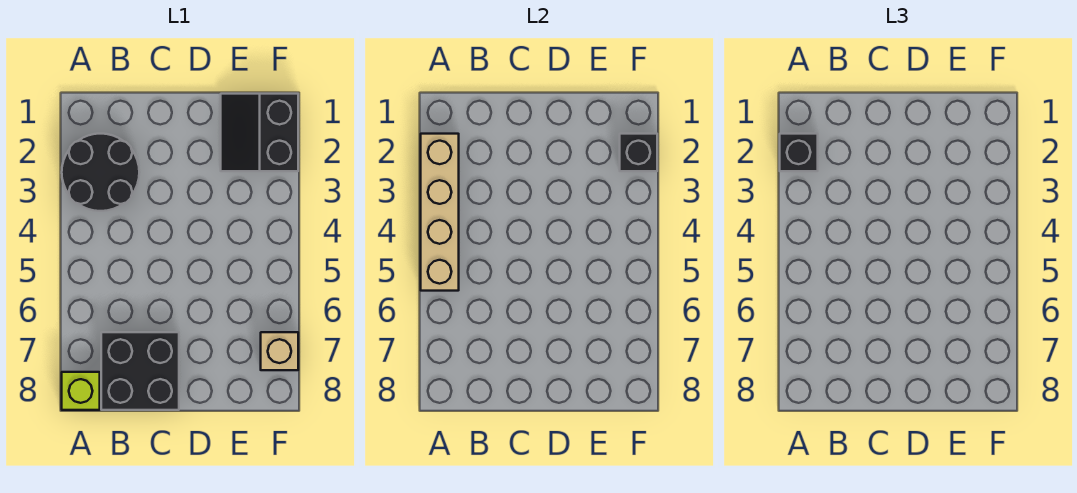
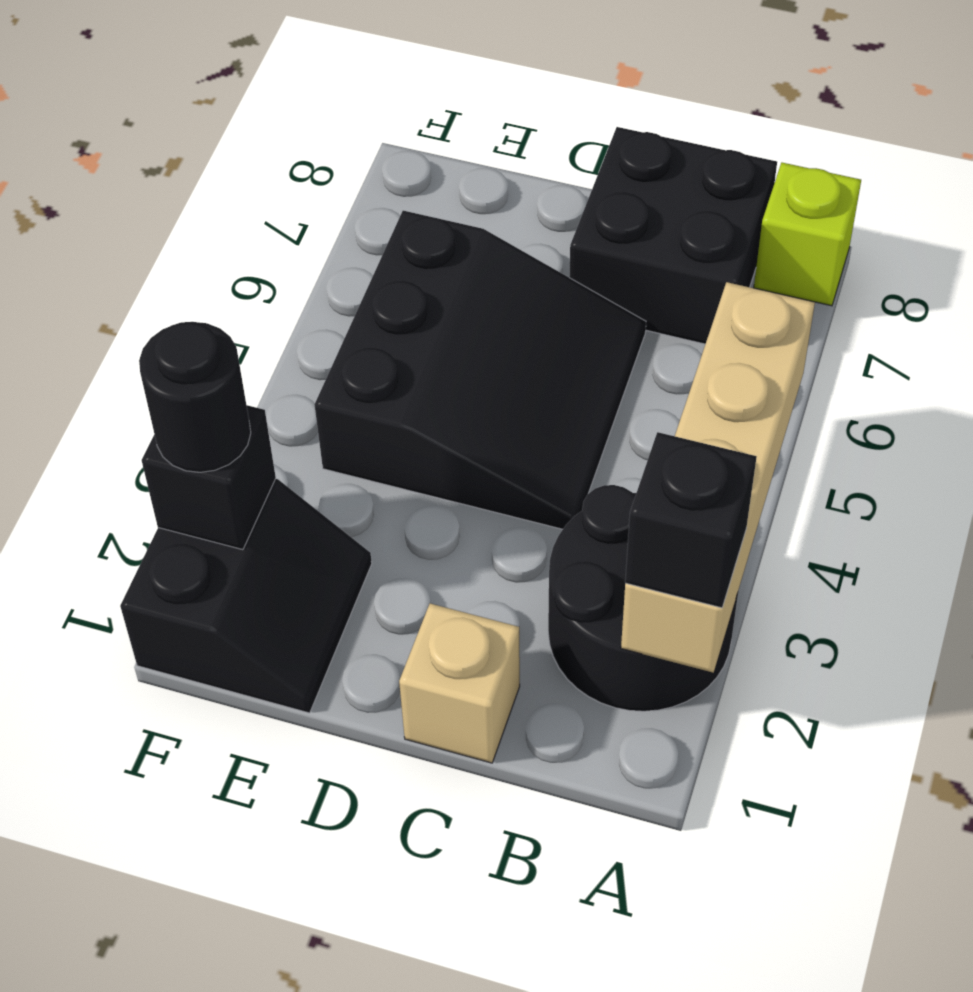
none -> black 3x3 slope [315,211,646,529]
none -> black 1x1 round brick [139,322,251,472]
tan 1x1 brick [261,332,298,370] -> tan 1x1 brick moved to [399,604,520,763]

